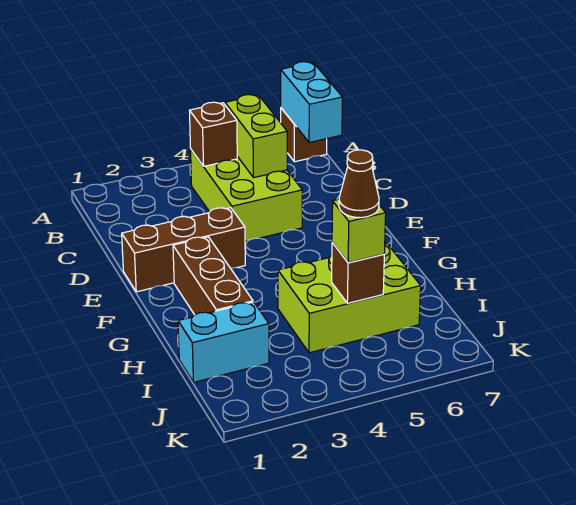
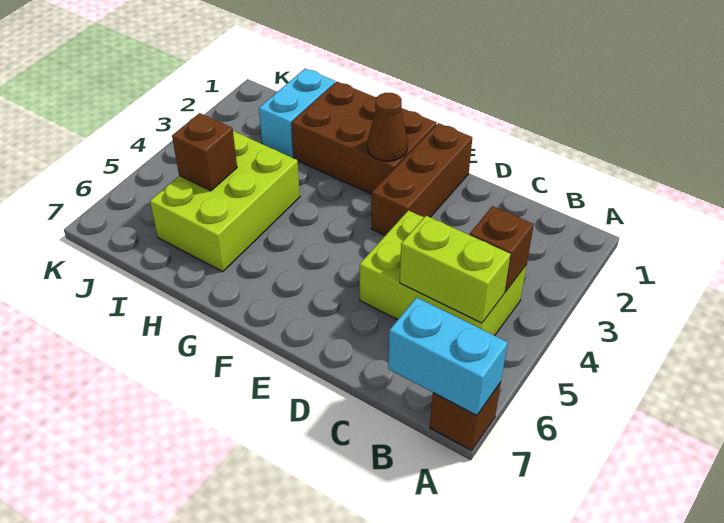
brown 1x3 brick [173,237,253,315] -> brown 2x3 brick [291,82,437,194]
lime 1x1 brick [332,199,386,263] -> none
brown 1x1 cone [339,150,379,218] -> brown 1x1 cone moved to [367,93,408,161]

